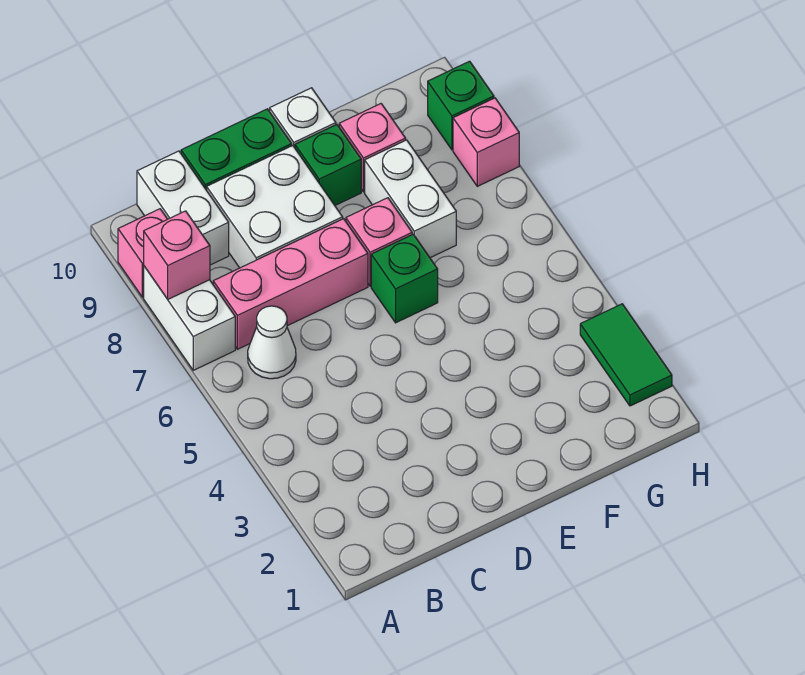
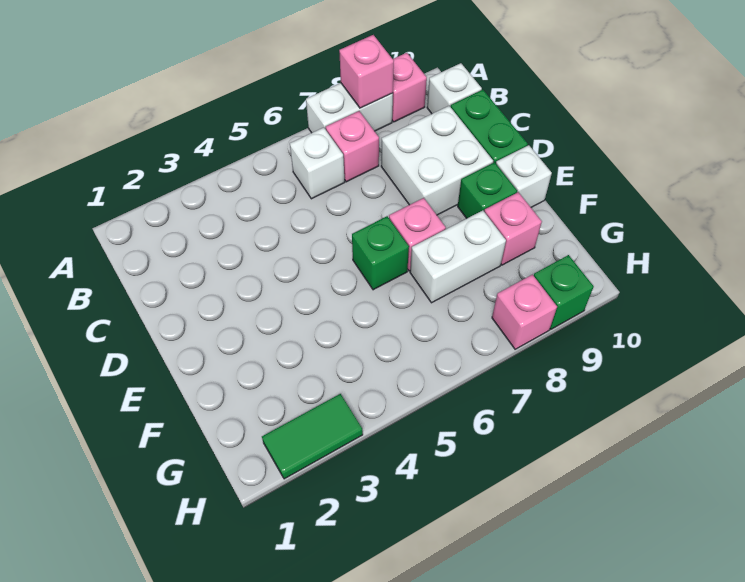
white 1x1 cone [248,306,296,379] -> white 1x1 brick [290,127,345,199]
pink 1x3 brick [213,219,368,349] -> pink 1x1 brick [326,111,379,182]
white 1x2 brick [137,151,229,265] -> white 1x1 brick [427,63,482,114]

